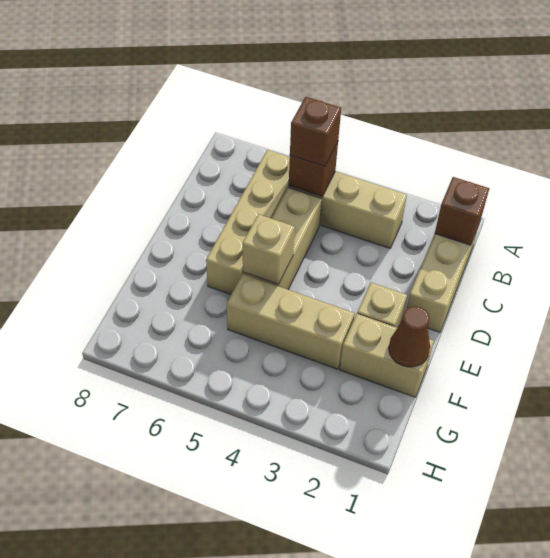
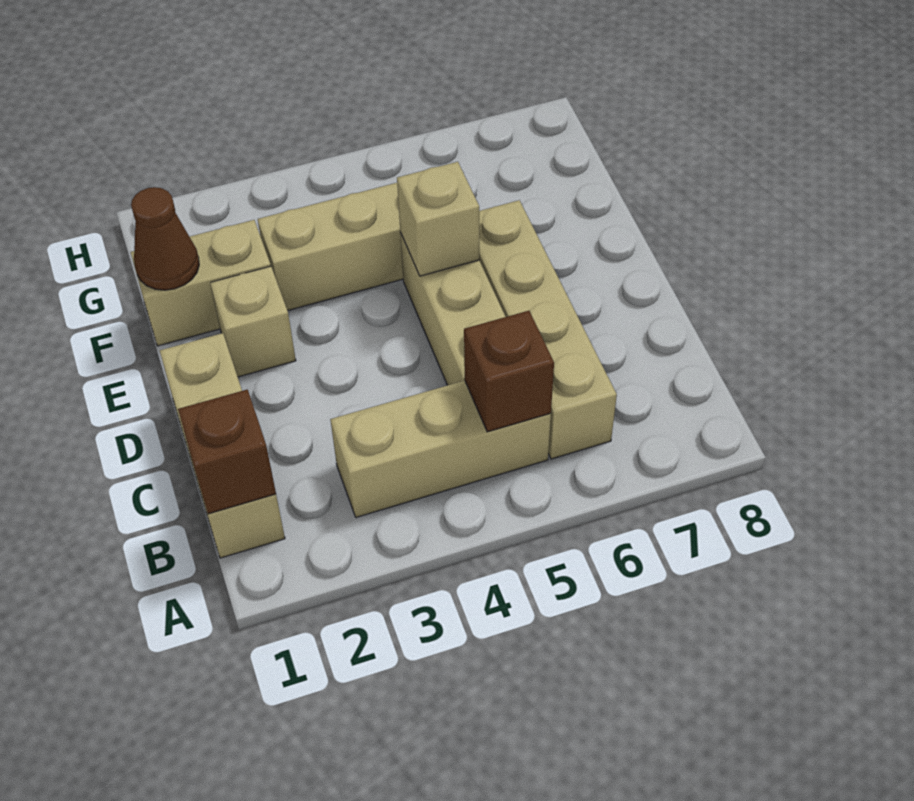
brown 1x1 brick [290,97,341,166] -> none

